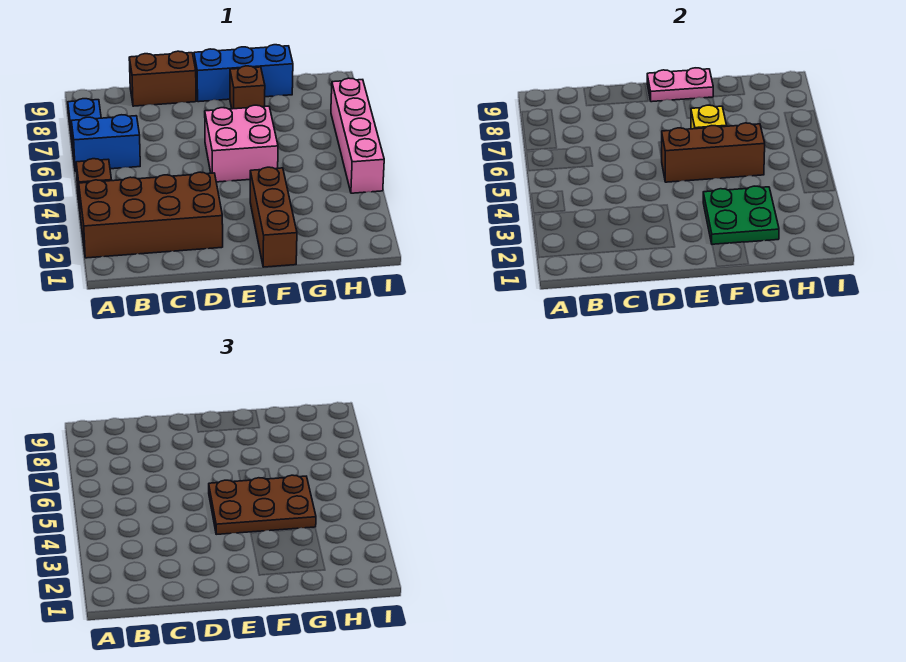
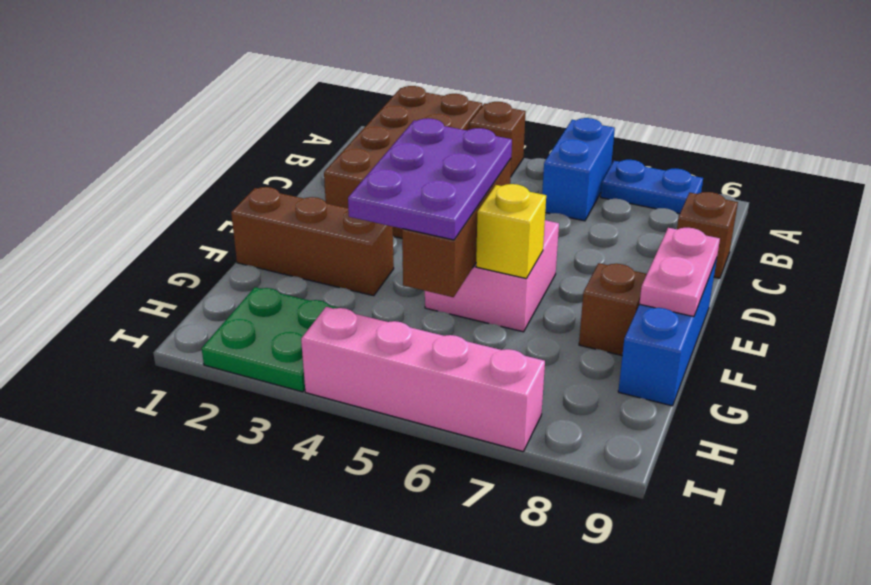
brown 1x2 brick [129,51,196,106] -> brown 1x1 brick [677,192,738,278]
brown 2x3 plate [209,475,316,534] -> purple 2x3 plate [348,118,512,240]
green 2x2 plate [703,186,779,244] -> green 2x2 plate moved to [202,287,338,392]

